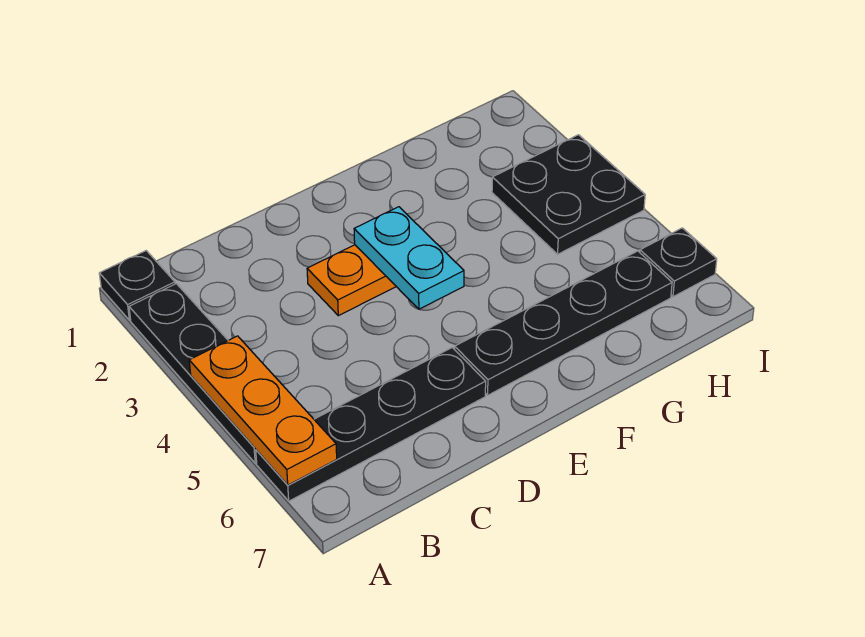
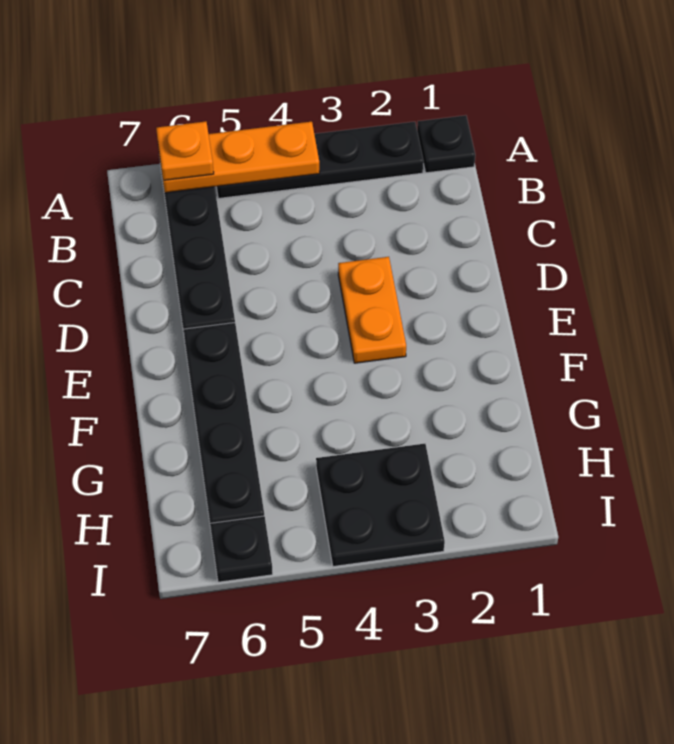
none -> orange 1x1 plate [156,121,214,181]
cyan 1x2 plate [354,207,464,309] -> none

